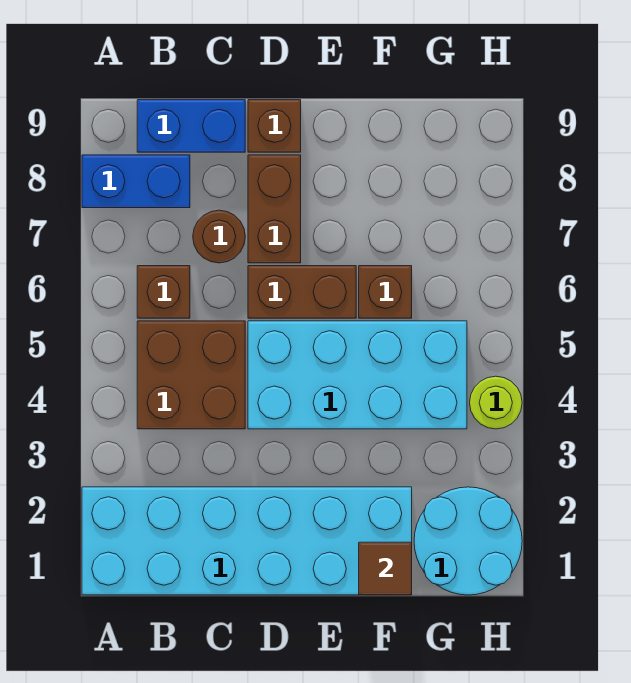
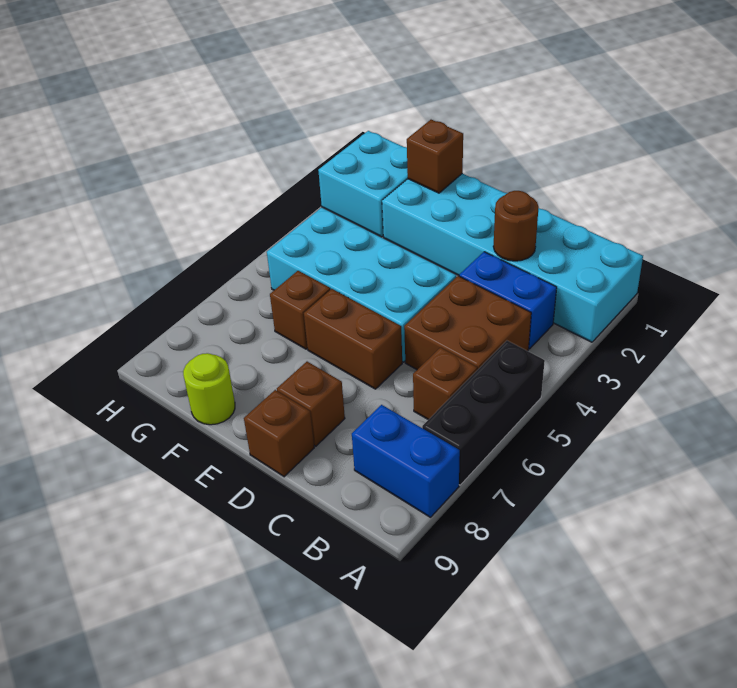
none -> black 1x3 brick [422,341,545,485]
blue 1x2 brick [137,100,245,152] -> blue 1x2 brick moved to [459,252,557,349]
brown 1x1 round brick [193,210,245,263] -> brown 1x1 round brick moved to [493,191,539,261]
brown 1x2 brick [248,155,301,263] -> brown 1x1 brick [277,362,345,446]
brown 1x1 tile [359,542,412,595] -> brown 1x1 brick [407,120,463,193]
cyan 2x2 round brick [414,487,522,595] -> cyan 2x2 brick [318,131,408,237]
lime 1x1 round brick [470,376,522,429] -> lime 1x1 round brick moved to [183,353,235,425]

